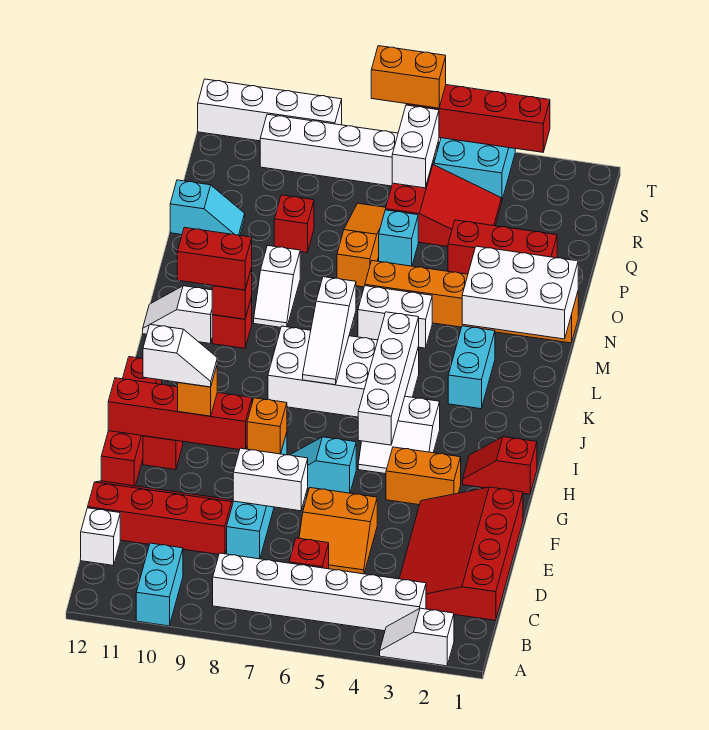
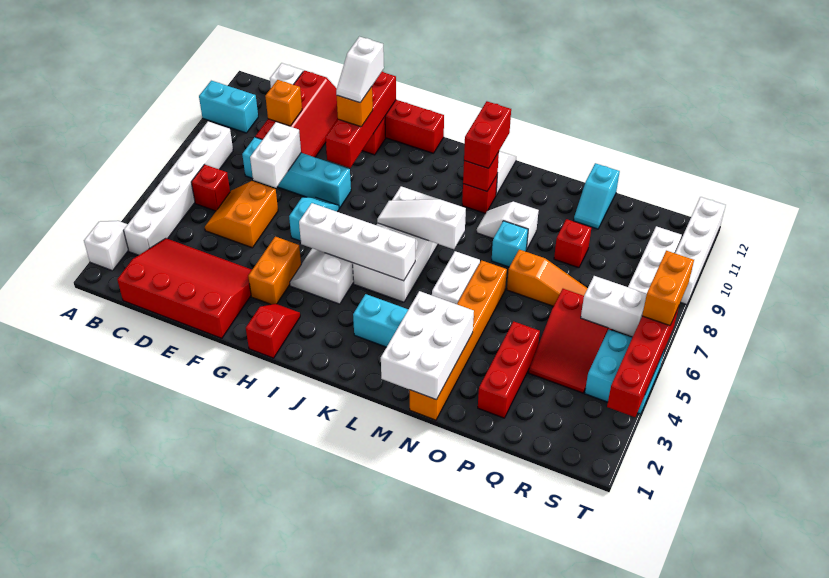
orange 1x1 brick [247,398,287,454] -> orange 1x1 brick moved to [265,80,302,126]
cyan 1x1 brick [379,210,418,266] -> cyan 1x1 brick moved to [492,221,528,267]

